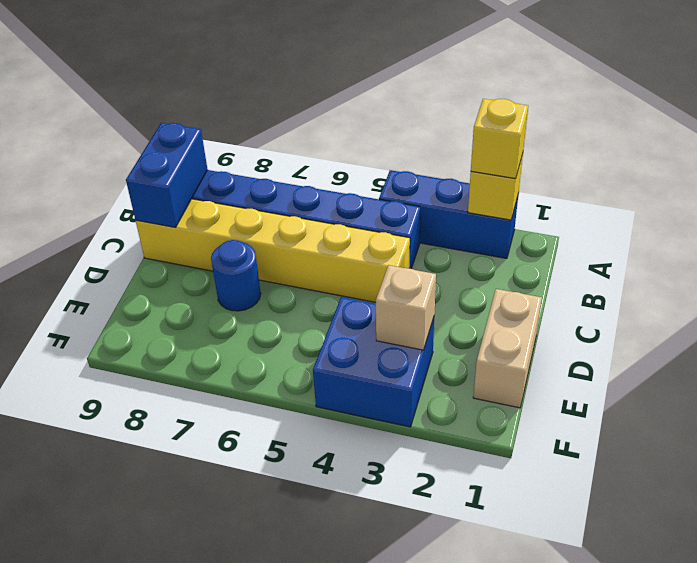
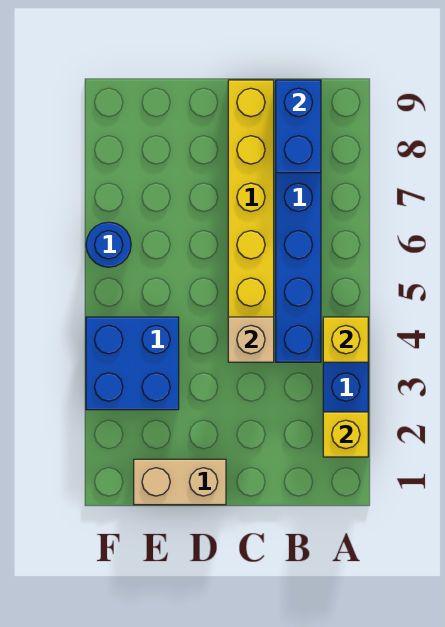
yellow 1x1 brick [471,99,528,179] -> yellow 1x1 brick moved to [323,317,368,362]
blue 1x2 brick [126,123,208,227] -> blue 1x2 brick turned to [276,80,321,173]
blue 1x1 round brick [211,240,261,311] -> blue 1x1 round brick moved to [86,222,131,267]
tan 1x1 brick [376,265,436,350] -> tan 1x1 brick moved to [228,317,274,362]

